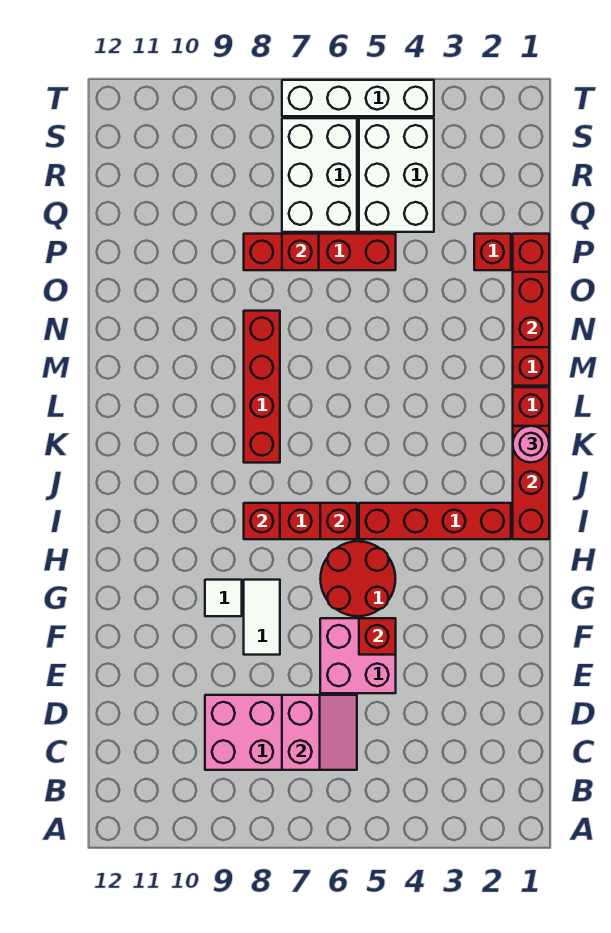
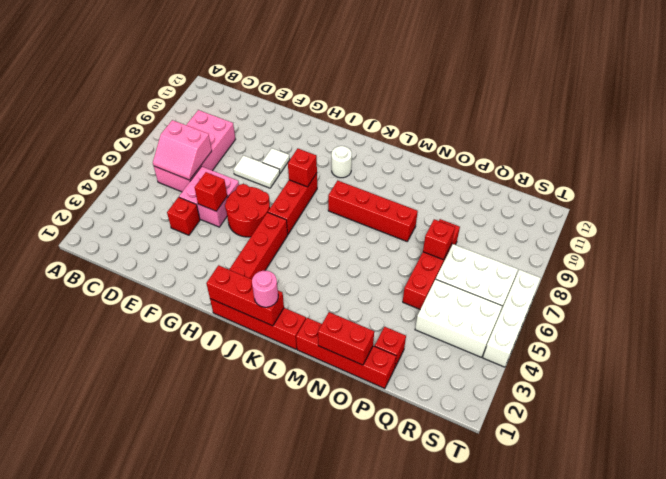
red 1x1 brick [320,503,357,539] -> red 1x1 brick moved to [167,197,200,235]
none -> white 1x1 round brick [332,146,352,178]

